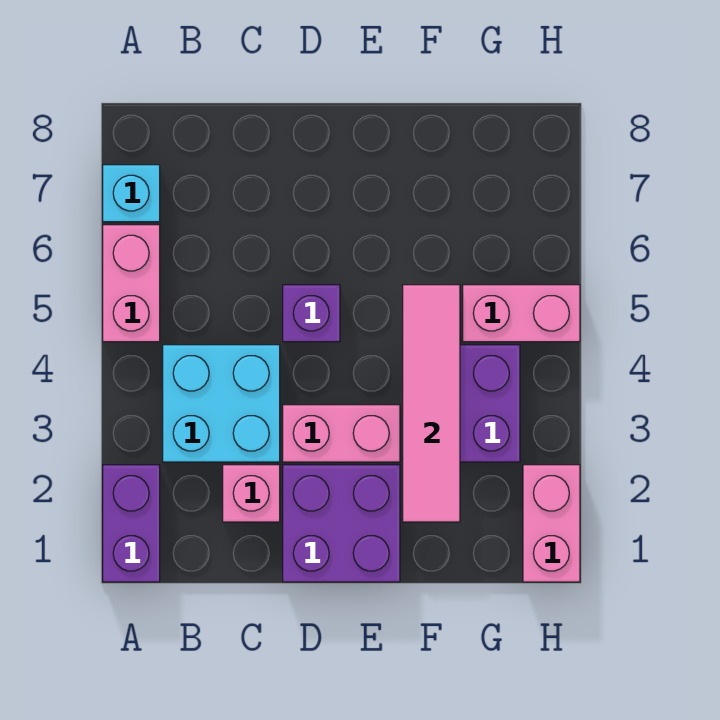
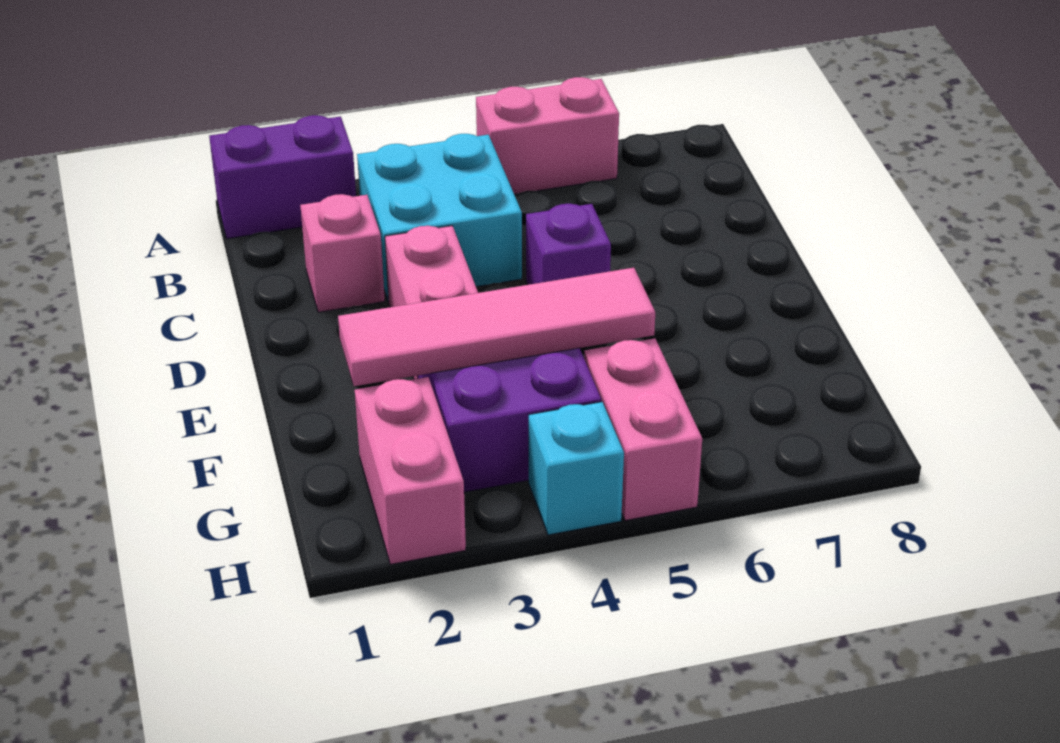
cyan 1x1 brick [103,165,160,222] -> cyan 1x1 brick moved to [529,402,624,535]
purple 2x2 brick [283,465,400,582] -> none
pink 1x2 brick [523,465,580,582] -> pink 1x2 brick turned to [355,377,466,564]

